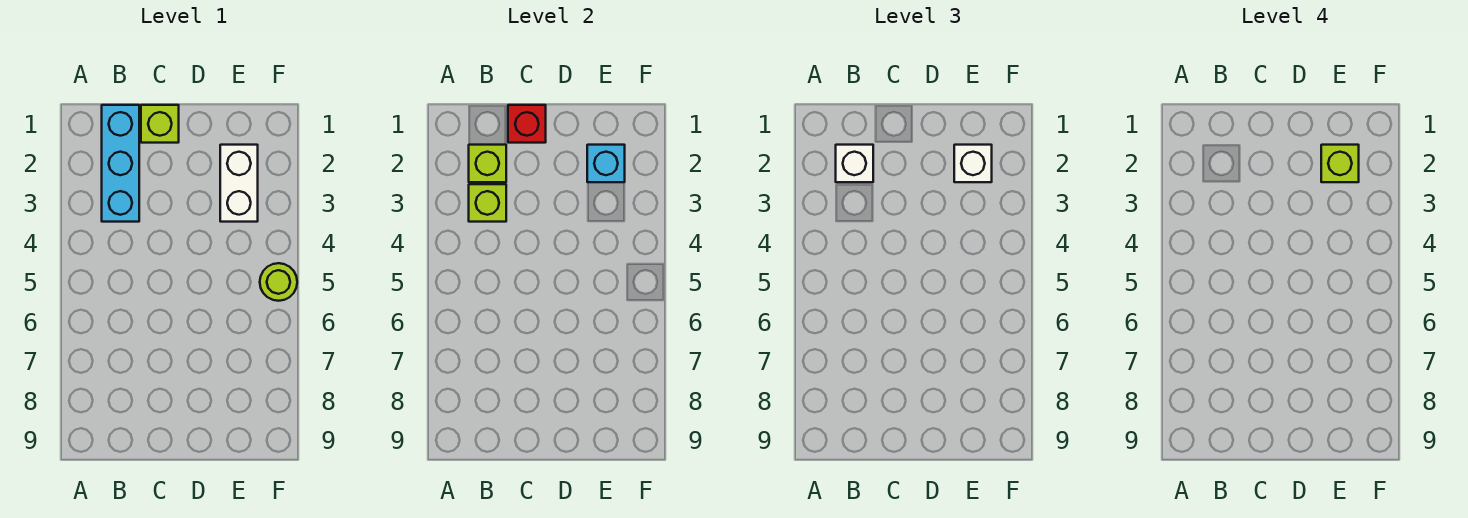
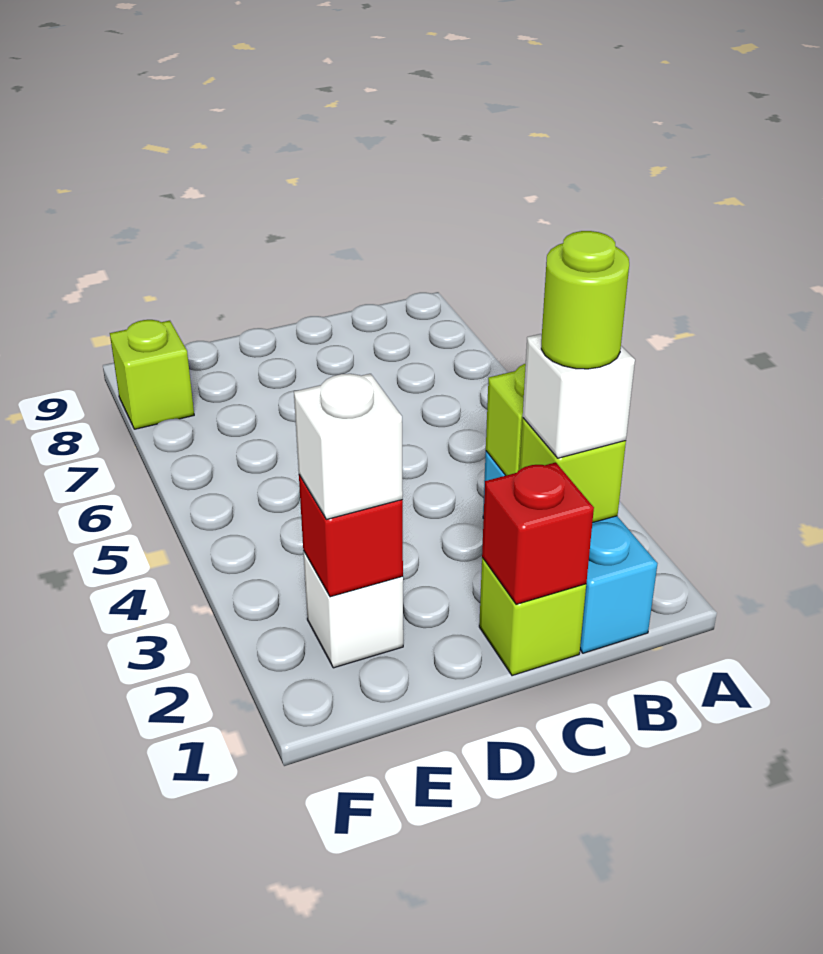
white 1x2 brick [220,145,258,222] -> white 1x1 brick [303,551,403,668]
cyan 1x1 brick [587,145,625,182] -> red 1x1 brick [299,475,403,597]
lime 1x1 brick [1321,145,1359,182] -> lime 1x1 brick moved to [110,320,194,429]
lime 1x1 round brick [260,263,297,301] -> lime 1x1 round brick moved to [541,231,629,369]

